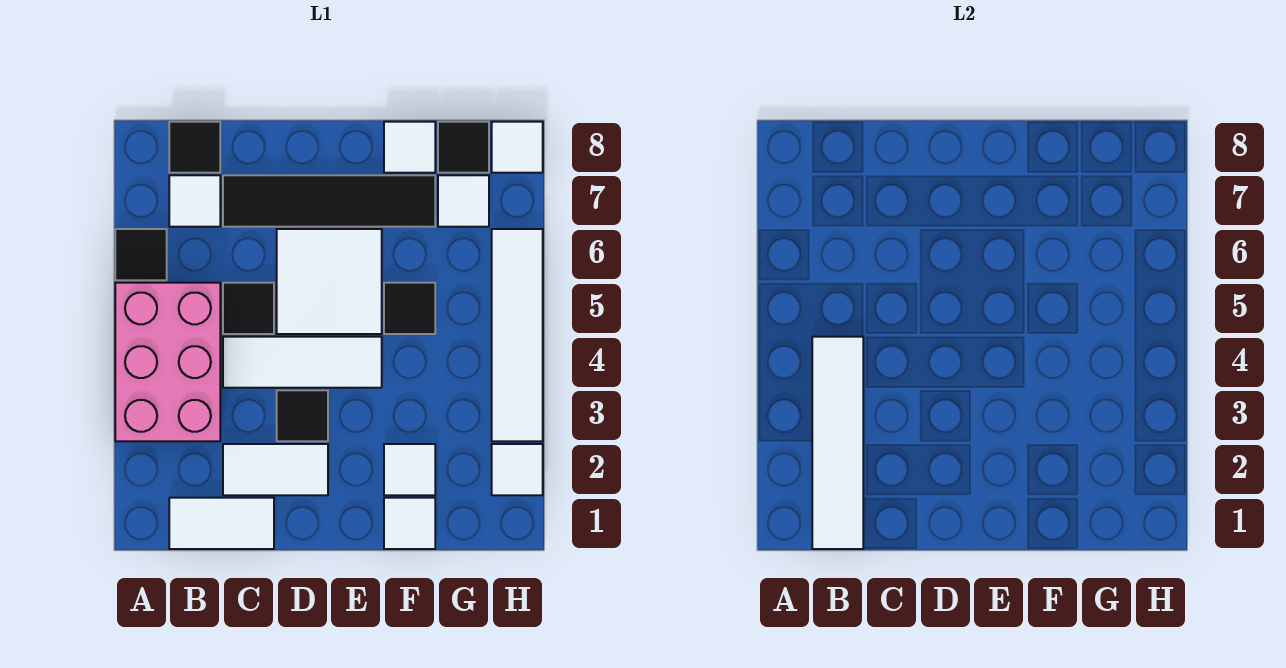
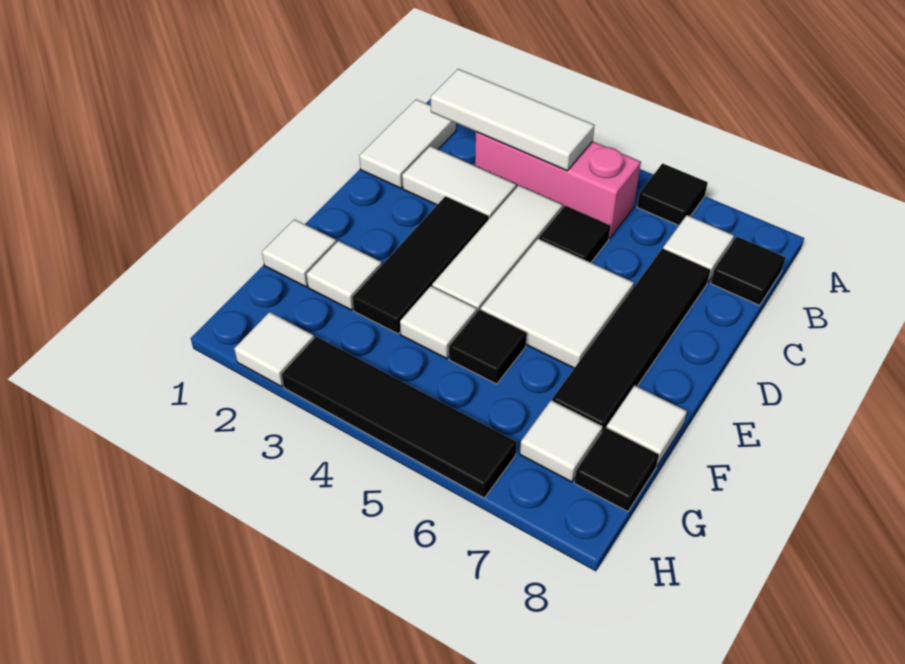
pink 2x3 brick [115,283,220,441] -> pink 1x3 brick [475,132,641,238]
white 1x4 tile [812,337,863,549] -> white 1x3 tile [431,69,595,171]
white 1x2 tile [223,444,328,495] -> white 1x2 tile turned to [402,146,517,220]
black 1x1 tile [277,390,328,441] -> black 1x3 tile [353,196,489,334]
white 1x4 tile [492,229,543,441] -> black 1x4 tile [282,337,517,498]
white 1x1 tile [492,122,543,173] -> white 1x1 tile moved to [400,286,477,358]

